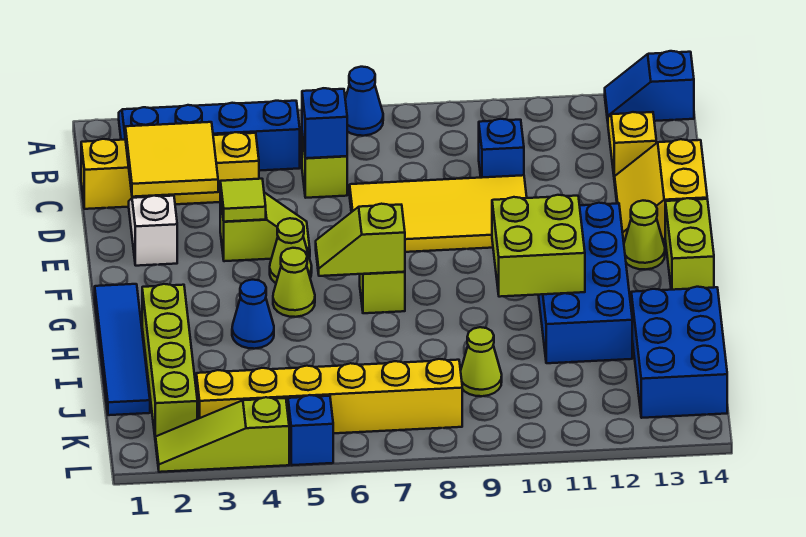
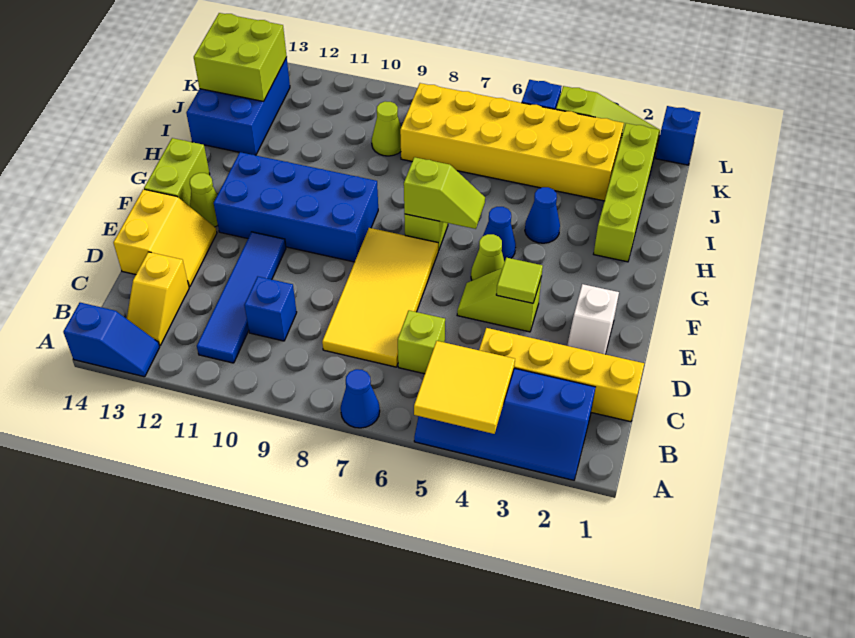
yellow 2x2 tile [125,122,218,197] -> yellow 2x2 tile moved to [414,341,515,434]
blue 1x1 brick [302,88,347,158] -> blue 1x1 brick moved to [656,106,700,165]
yellow 2x4 tile [350,175,527,252] -> yellow 2x4 tile turned to [322,228,438,367]
blue 2x4 brick [538,203,632,363] -> blue 2x4 brick turned to [214,152,378,262]
blue 1x4 tile [95,284,150,415] -> blue 1x4 tile moved to [197,232,286,363]
lime 1x1 cone [273,248,315,317] -> blue 1x1 cone [483,207,516,262]
lime 2x2 brick [492,195,585,297] -> lime 2x2 brick moved to [194,13,287,101]
yellow 1x6 brick [196,359,462,433] -> yellow 2x6 brick [400,83,624,201]

